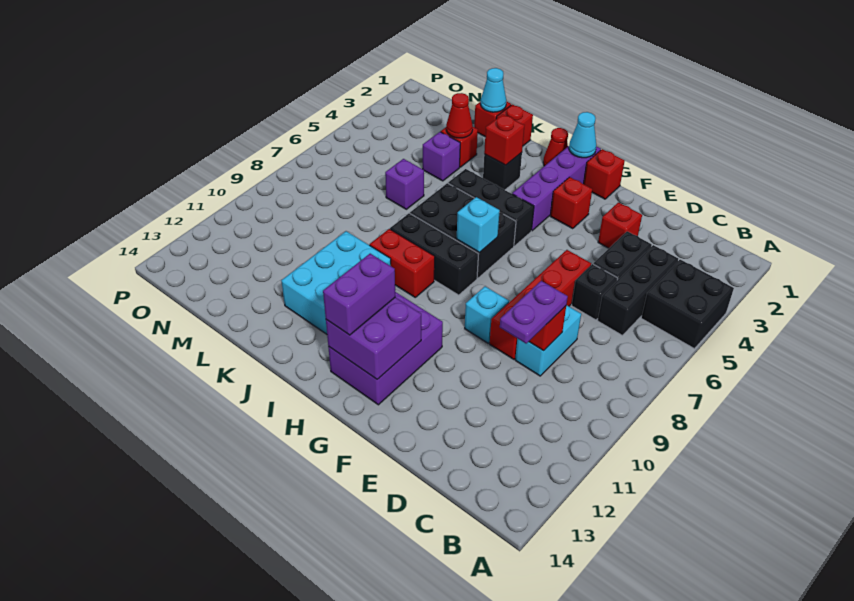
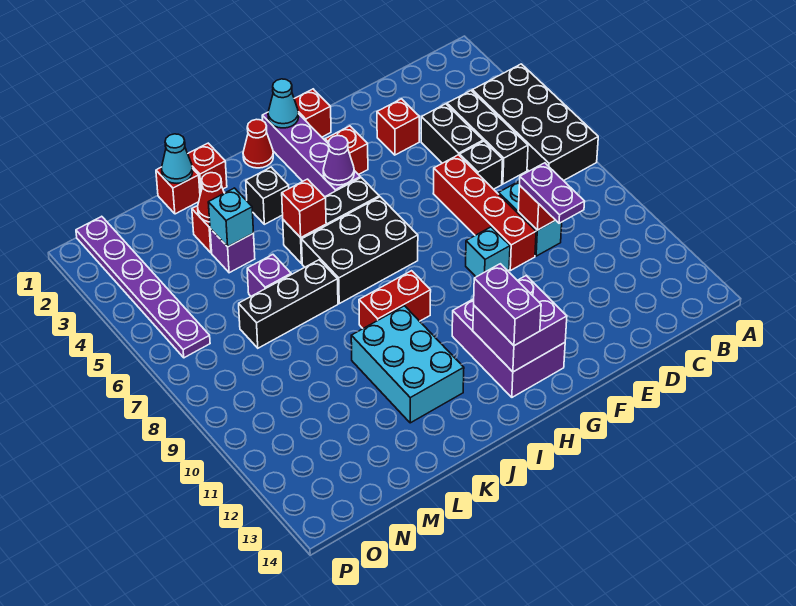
black 2x2 brick [641,260,734,349] -> black 2x4 brick [472,64,598,181]
none -> purple 1x1 cone [323,136,354,185]
cyan 1x1 brick [457,197,500,253] -> cyan 1x1 brick moved to [208,188,254,247]
black 1x3 brick [390,213,478,295] -> black 1x3 brick moved to [239,260,338,348]
red 1x1 brick [484,114,525,165] -> red 1x1 brick moved to [282,179,326,238]
none -> purple 1x6 plate [76,216,210,358]

